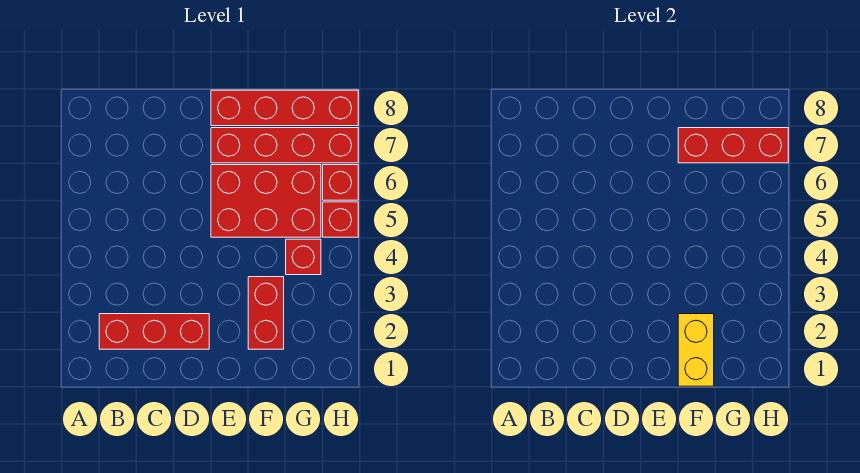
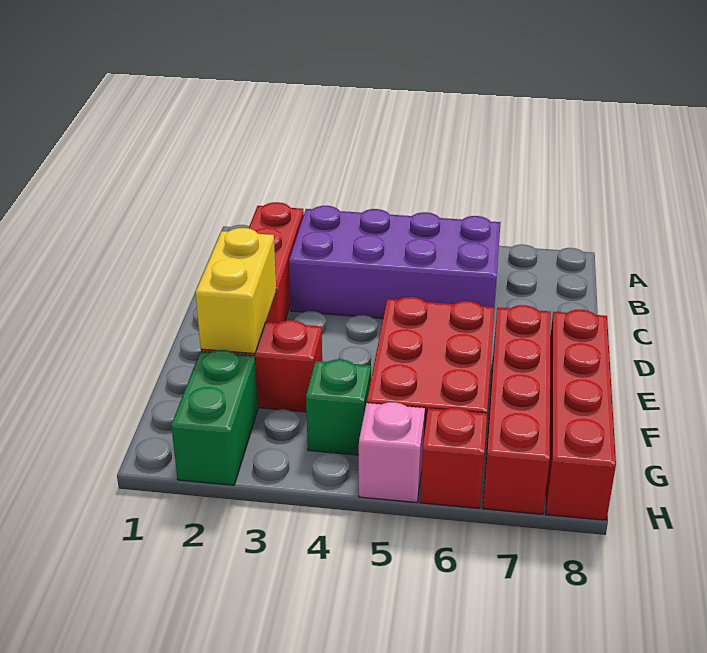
none -> purple 2x4 brick [289,206,501,318]
yellow 1x2 brick [678,314,714,386] -> yellow 1x2 brick turned to [195,228,276,354]
red 1x3 brick [678,128,788,163] -> none
none -> green 1x2 brick [171,350,258,485]
red 1x1 brick [286,239,321,275] -> green 1x1 brick [306,359,371,455]
red 1x1 brick [323,202,358,237] -> pink 1x1 brick [359,402,425,502]

